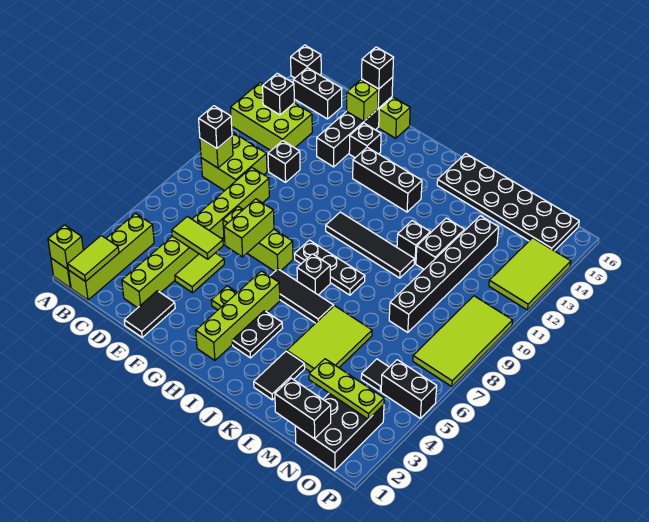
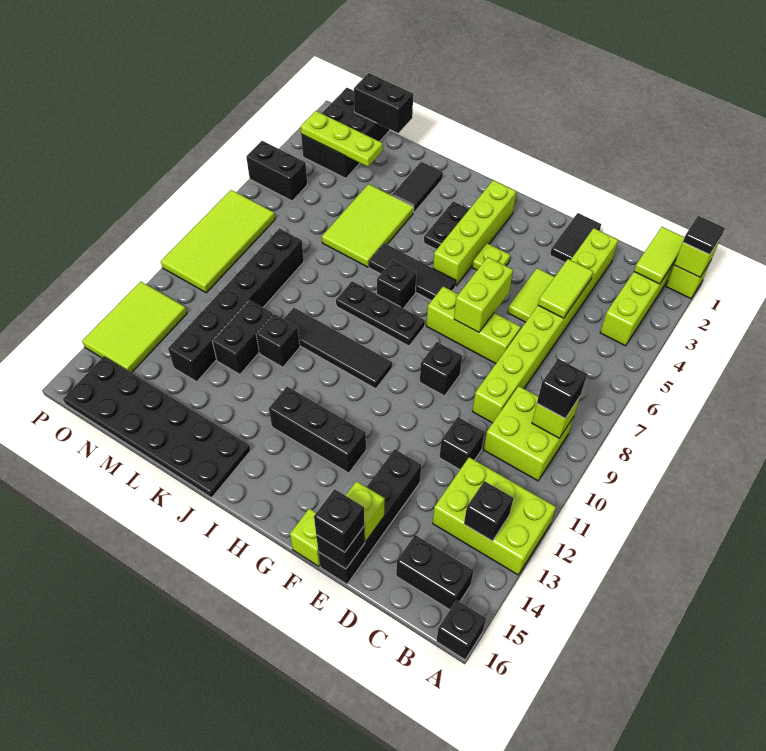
lime 1x2 tile [172,216,223,259] -> lime 1x2 tile turned to [538,259,593,318]
black 1x1 brick [349,123,381,158] -> black 1x1 brick moved to [420,342,462,396]
black 1x1 tile [361,359,389,392] -> black 1x1 tile moved to [683,216,725,255]

